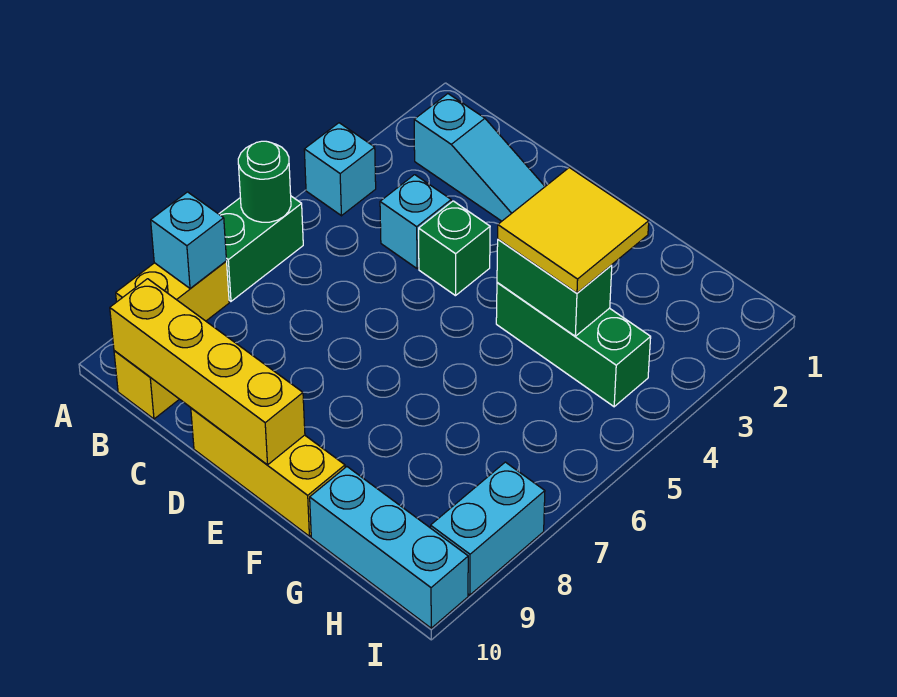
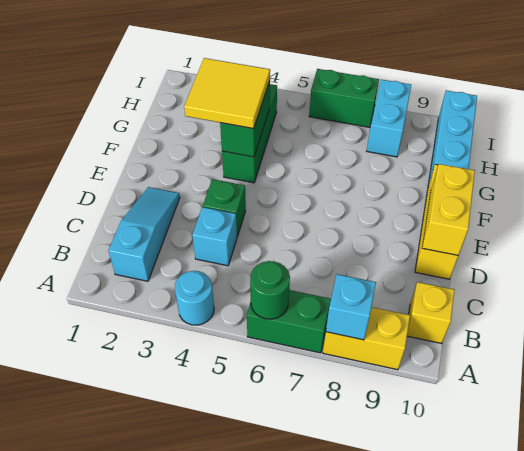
cyan 1x1 brick [304,123,376,216] -> cyan 1x1 round brick [175,271,214,325]
yellow 1x4 brick [110,279,305,465] -> yellow 1x2 brick [422,164,475,255]
none -> green 1x2 brick [309,69,379,127]
cyan 1x2 brick [431,462,545,595] -> cyan 1x2 brick turned to [367,80,411,157]

